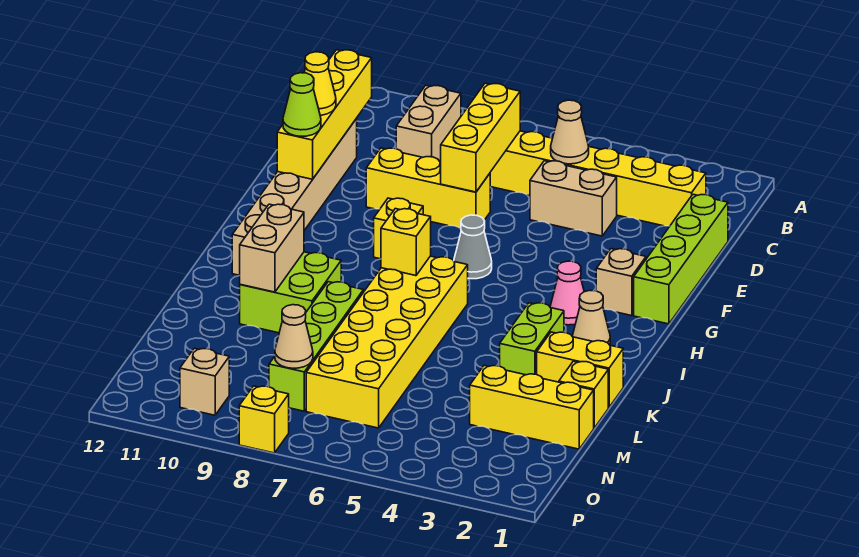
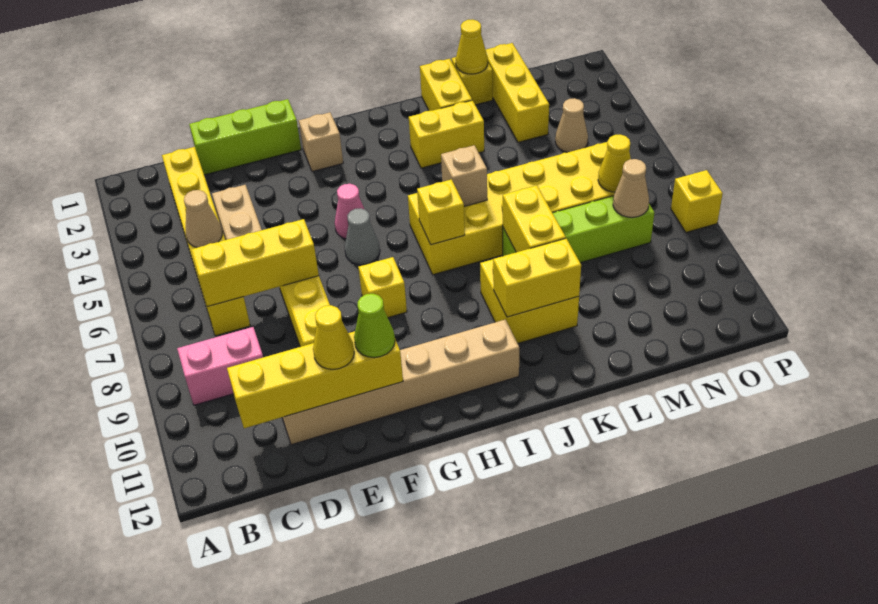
tan 1x2 brick [396,85,461,161] -> pink 1x2 brick [177,327,263,405]
lime 1x4 brick [634,194,728,324] -> lime 1x3 brick [189,99,301,175]
pink 1x1 cone [550,261,584,325] -> pink 1x1 cone moved to [335,184,364,239]
tan 1x1 cone [572,291,610,345] -> tan 1x1 cone moved to [555,98,588,152]
lime 1x2 brick [500,303,564,375] -> yellow 1x2 brick [409,100,484,168]
lime 2x2 brick [240,252,341,333] -> yellow 2x2 brick [480,259,579,343]
tan 1x2 brick [239,204,304,292] -> yellow 1x2 brick [493,238,581,317]
none -> yellow 1x2 brick [503,185,566,252]
none -> yellow 1x1 cone [456,19,488,74]
none -> yellow 1x1 cone [598,135,631,192]
tan 1x1 brick [180,348,229,415] -> tan 1x1 brick moved to [441,145,487,206]

